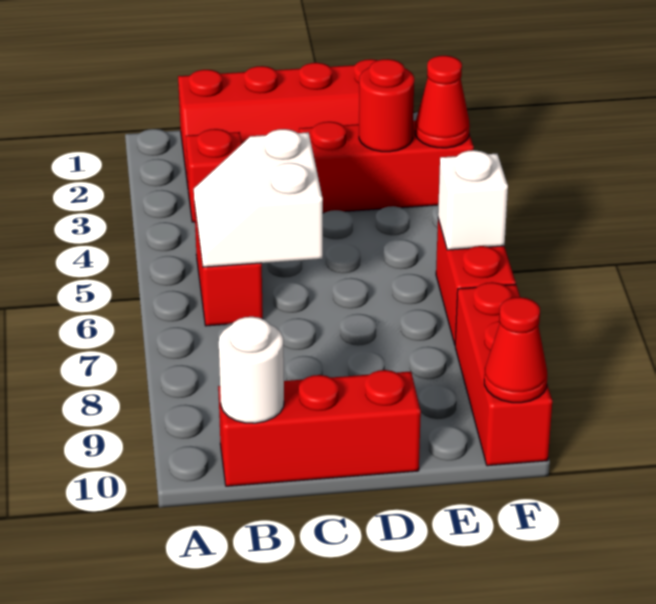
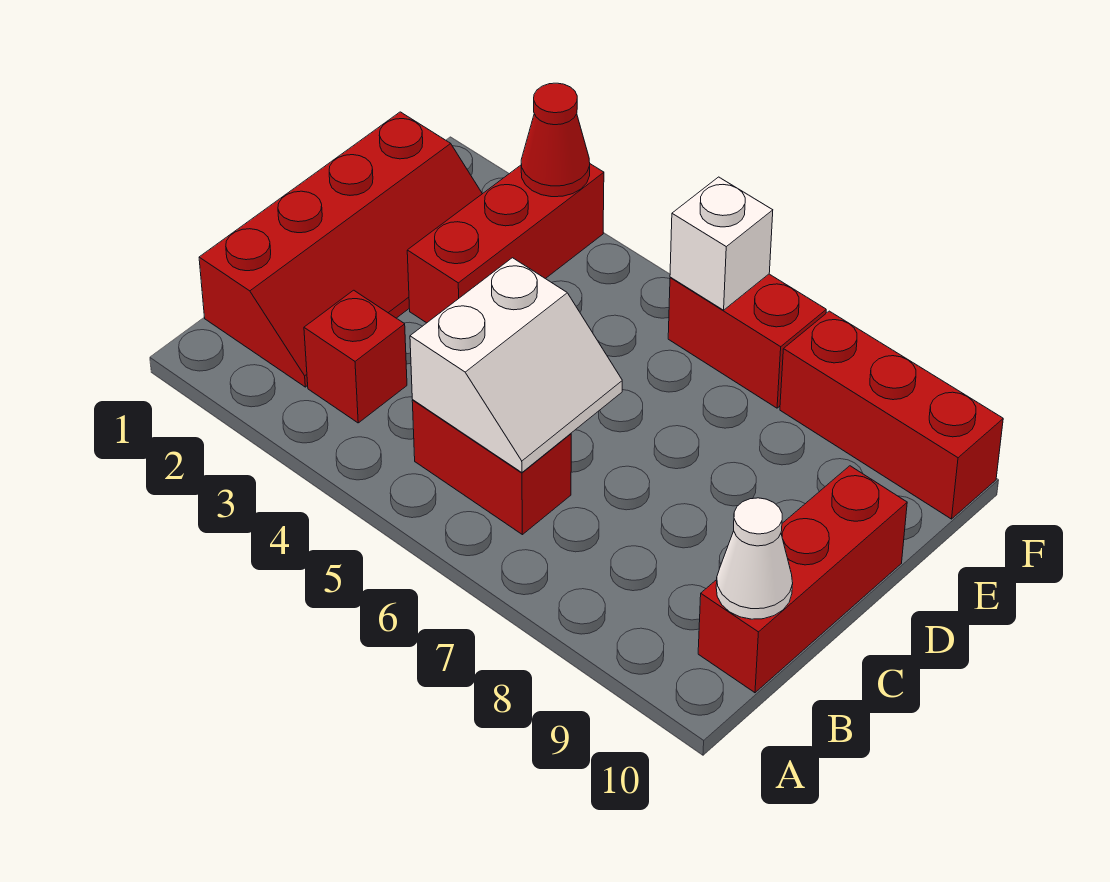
white 2x2 slope [194,129,323,267] -> white 2x2 slope turned to [410,258,622,473]
white 1x1 round brick [219,317,284,423] -> white 1x1 cone [716,498,793,619]
red 1x1 round brick [359,59,414,152] -> none
red 1x1 cone [484,297,547,403] -> none

